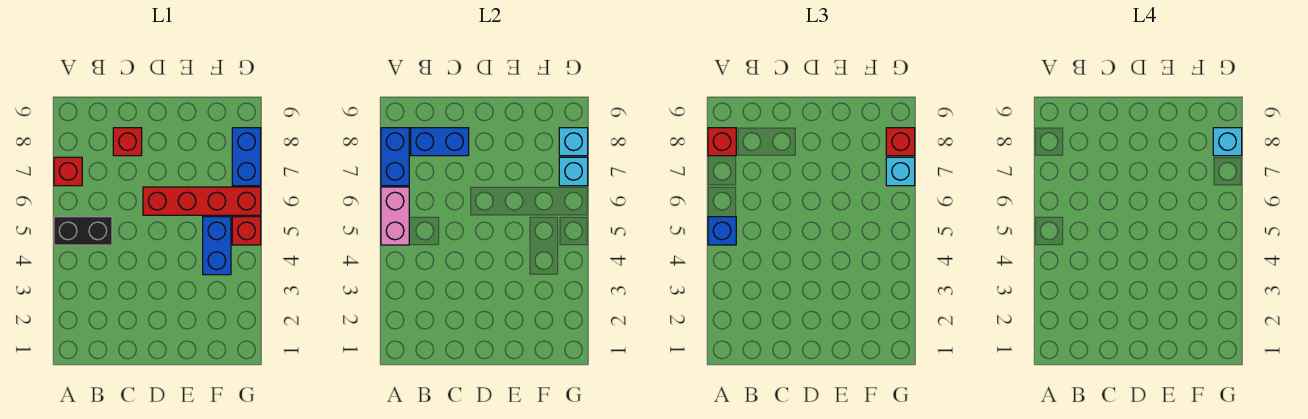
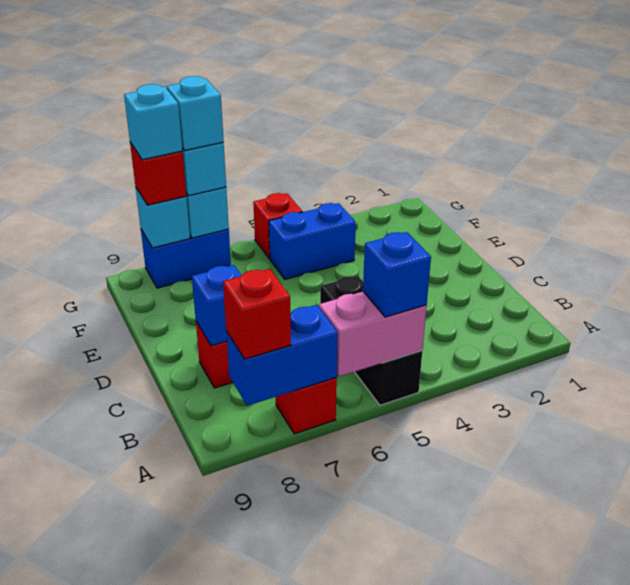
black 1x2 brick [54,217,112,245] -> black 1x3 brick [320,275,422,405]
blue 1x2 brick [411,128,469,156] -> blue 1x1 brick [192,265,242,346]
red 1x4 brick [143,187,261,215] -> none
none -> cyan 1x1 brick [167,76,224,151]

